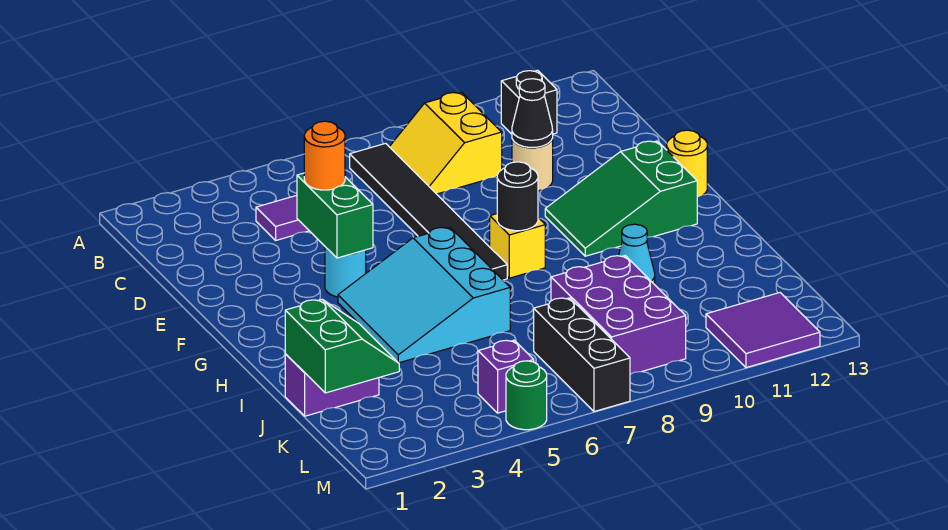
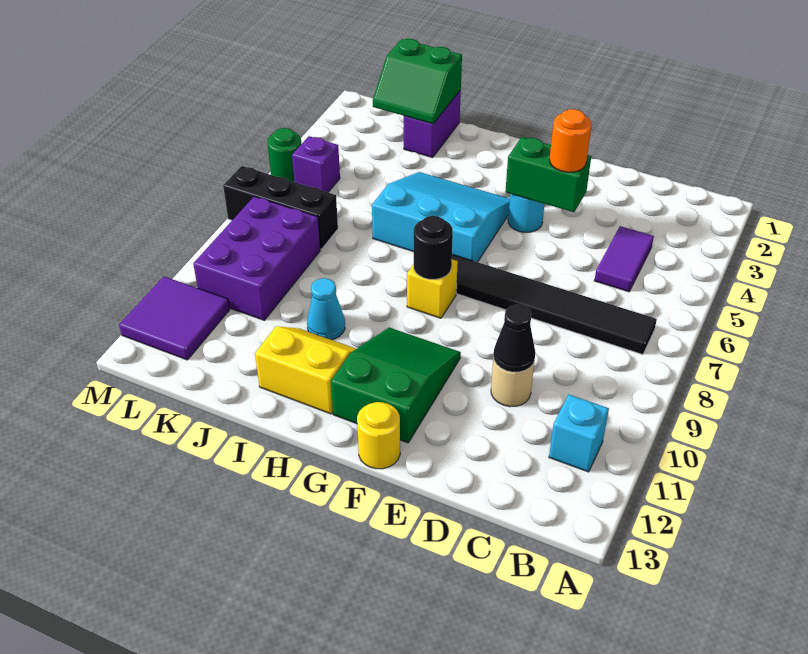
yellow 2x2 slope [390,92,502,194] -> yellow 2x2 slope moved to [255,326,356,414]
black 1x1 brick [501,70,557,134] -> cyan 1x1 brick [549,395,609,472]
purple 2x3 brick [551,256,686,374] -> purple 2x3 brick turned to [193,197,321,320]

